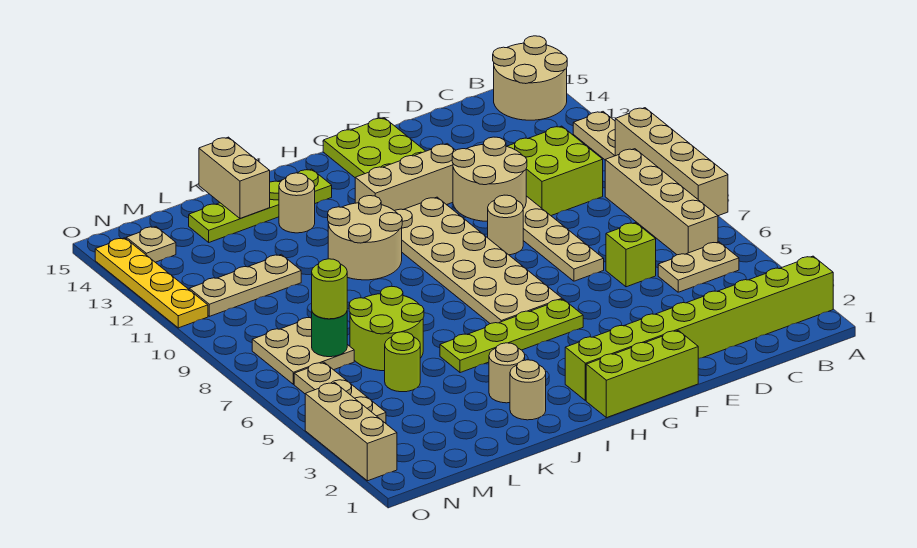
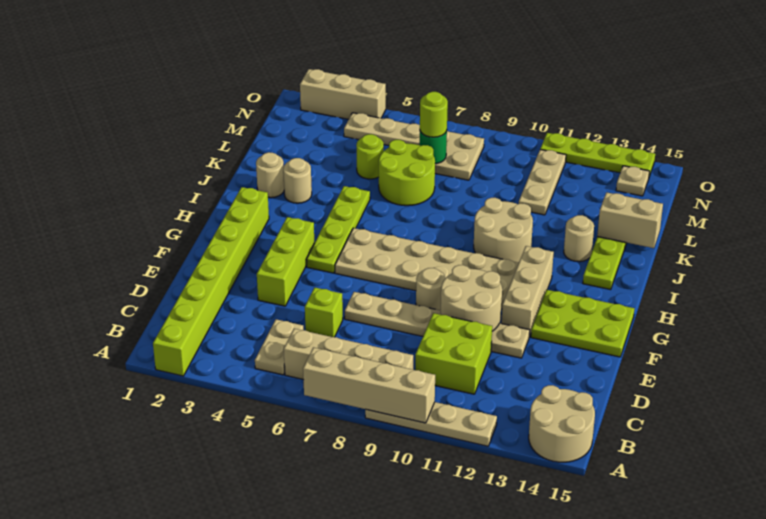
lime 1x3 brick [586,330,698,418] -> lime 1x3 brick moved to [257,217,314,306]
yellow 1x4 plate [95,238,208,328] -> lime 1x4 plate [540,133,655,177]

